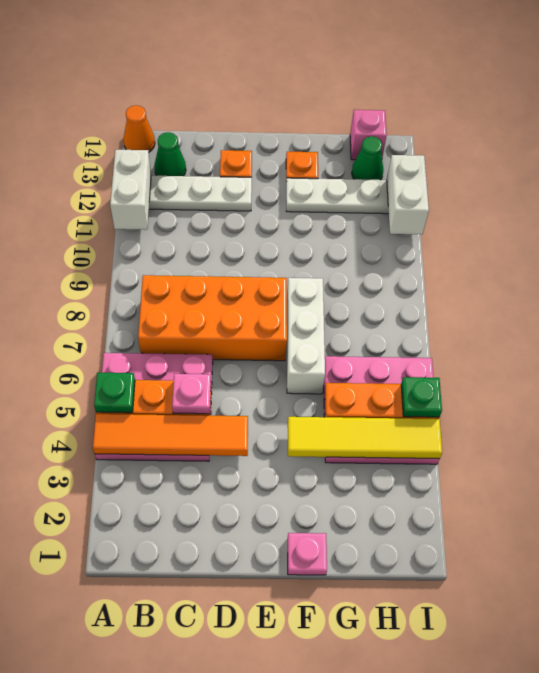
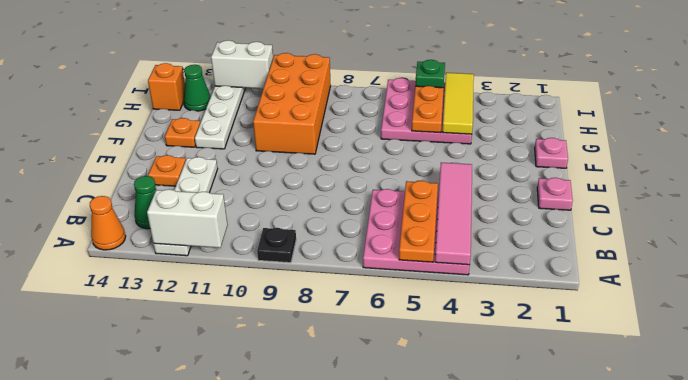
orange 1x4 tile [93,414,248,456] -> pink 1x4 tile [435,163,472,265]
green 1x1 plate [94,373,135,413] -> none
none -> black 1x1 plate [257,228,296,263]
orange 2x4 brick [138,275,287,361] -> orange 2x4 brick moved to [253,53,331,154]
pink 1x1 plate [172,374,211,414] -> pink 1x1 plate moved to [537,178,573,210]
yellow 1x4 tile [288,417,442,459] -> yellow 1x3 tile [443,73,474,134]
white 1x3 brick [287,278,325,394] -> none
pink 1x1 brick [350,110,387,160] -> orange 1x1 brick [148,63,185,110]

